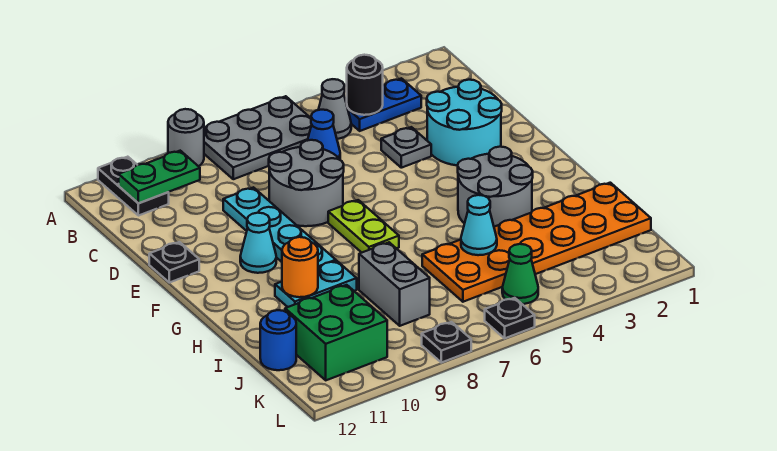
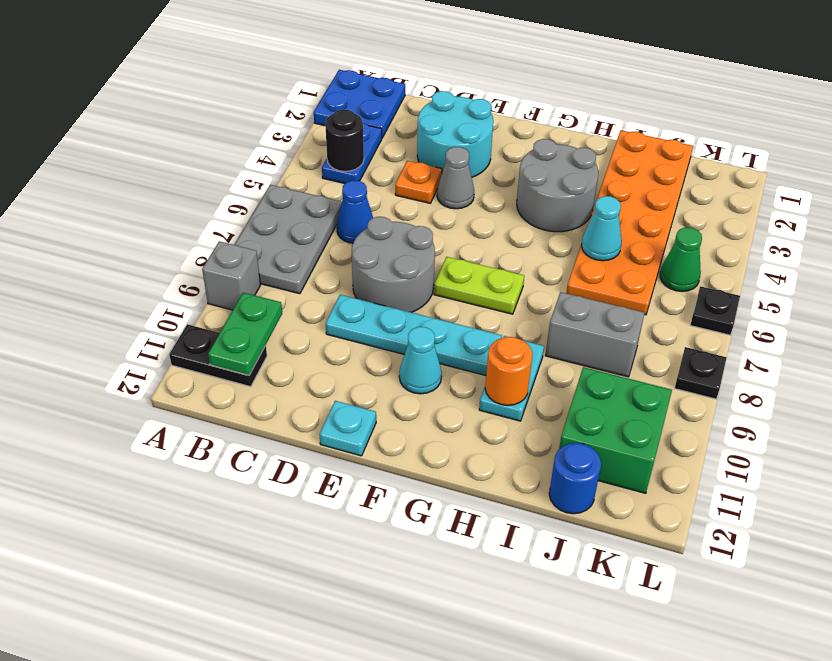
none -> blue 2x2 plate [314,70,405,138]
grey 1x1 round brick [168,109,204,166] -> grey 1x1 brick [202,241,260,310]
grey 1x1 cone [318,79,351,139] -> grey 1x1 cone moved to [437,147,474,209]
grey 1x1 plate [381,127,431,168] -> orange 1x1 plate [395,161,442,203]
black 1x1 plate [149,242,199,283] -> cyan 1x1 plate [319,401,376,456]

